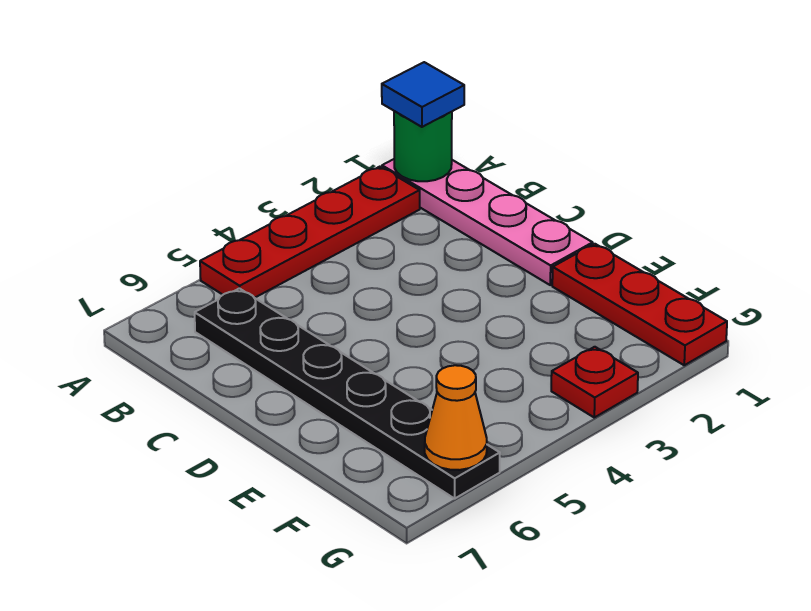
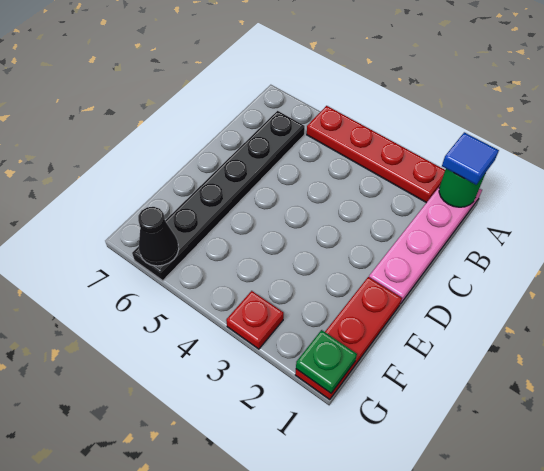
none -> green 1x1 plate [296,330,357,393]
orange 1x1 cone [425,365,487,470] -> black 1x1 cone [138,207,179,266]

